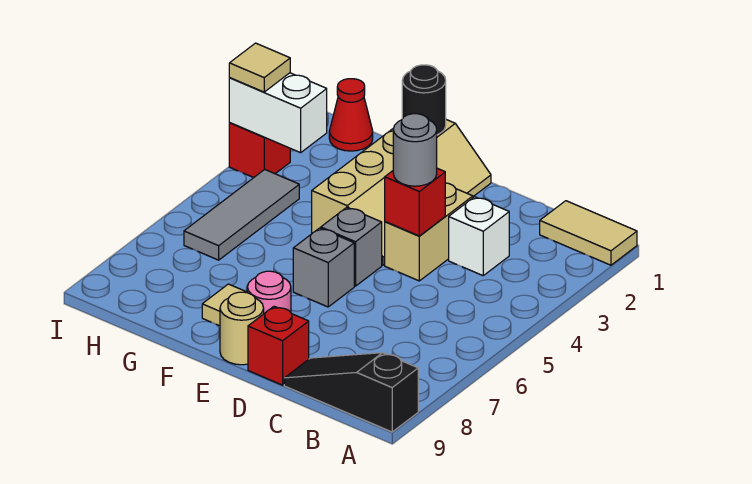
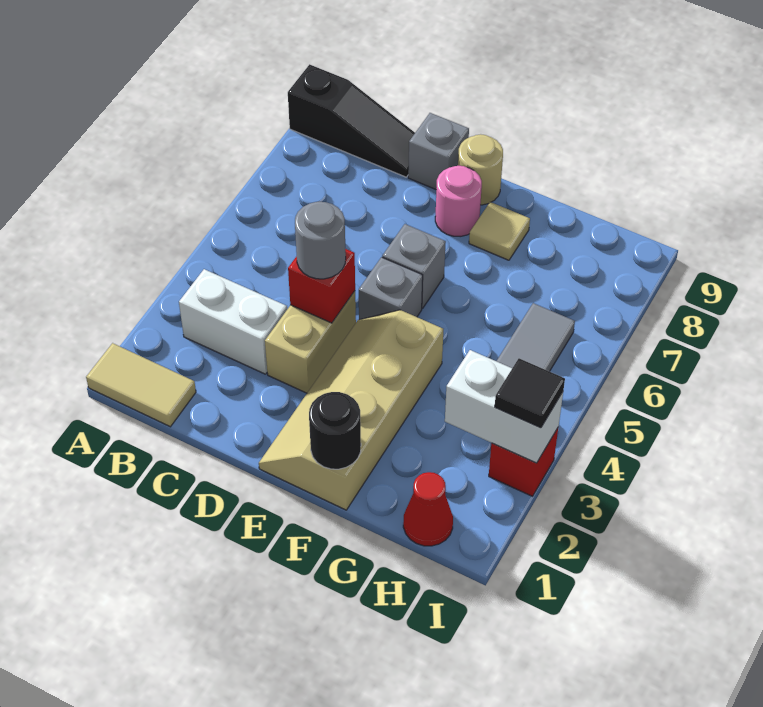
white 1x1 brick [449,197,509,276] -> white 1x2 brick [179,269,287,374]
red 1x1 brick [248,306,309,385] -> grey 1x1 brick [408,113,469,189]
tan 1x1 tile [229,43,290,92] -> black 1x1 tile [495,358,565,428]

